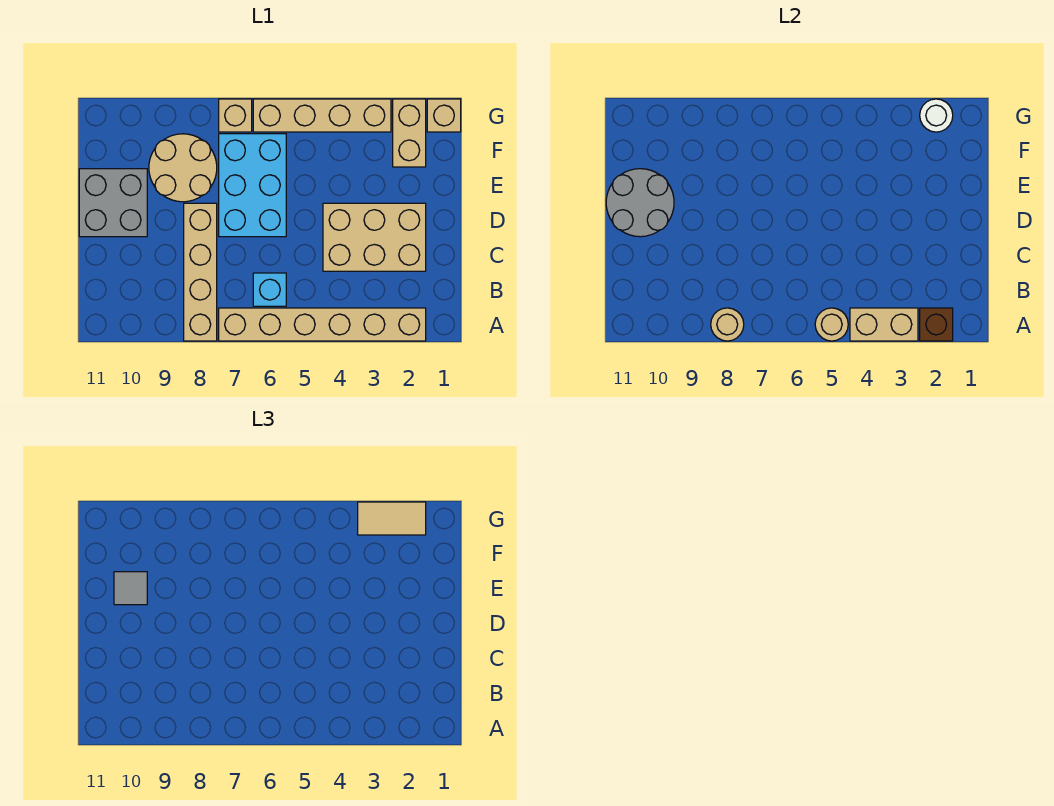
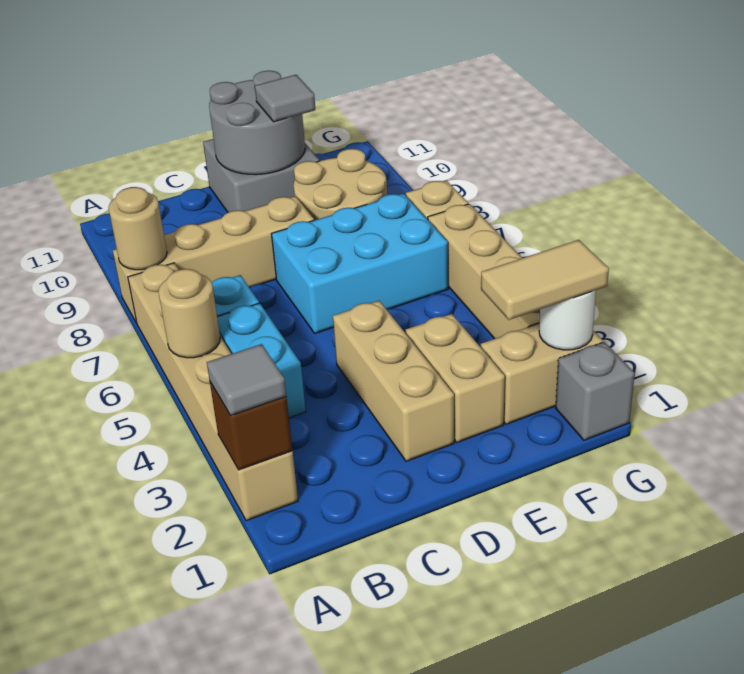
none -> grey 1x1 tile [207,344,286,416]
tan 1x2 brick [850,308,918,341] -> tan 1x2 brick moved to [405,314,505,443]
none -> cyan 1x2 brick [217,303,306,418]
tan 2x3 brick [323,203,426,271] -> tan 1x3 brick [333,301,454,461]
tan 1x1 brick [427,99,461,132] -> grey 1x1 brick [556,342,635,440]
tan 1x2 tile [358,502,426,535] -> tan 1x2 tile turned to [481,240,609,320]

